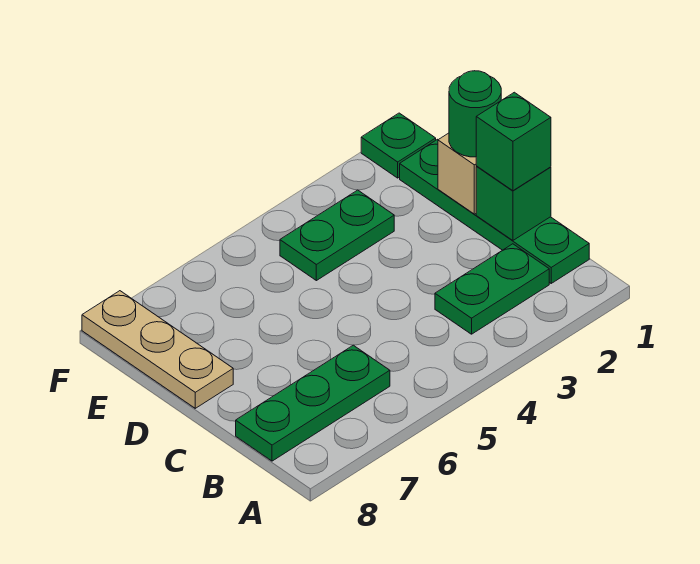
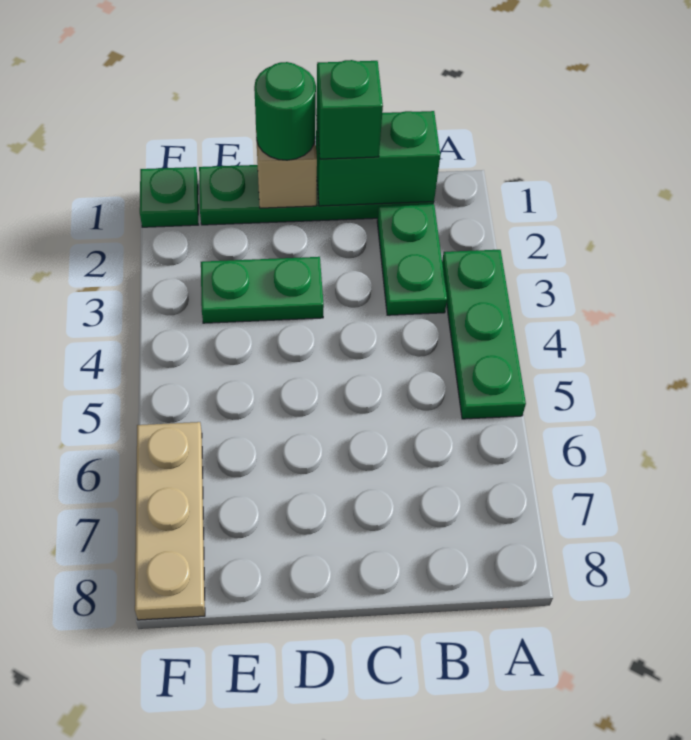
green 1x3 plate [236,345,390,461] -> green 1x3 plate moved to [442,250,526,419]
green 1x1 brick [476,167,551,240] -> green 1x2 brick [316,111,440,206]
tan 1x3 plate [82,291,233,408] -> tan 1x3 plate turned to [135,422,205,620]
green 1x2 plate [280,190,394,281] -> green 1x2 plate turned to [201,257,324,323]

